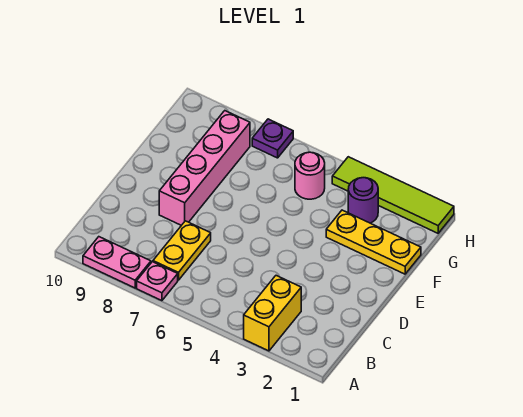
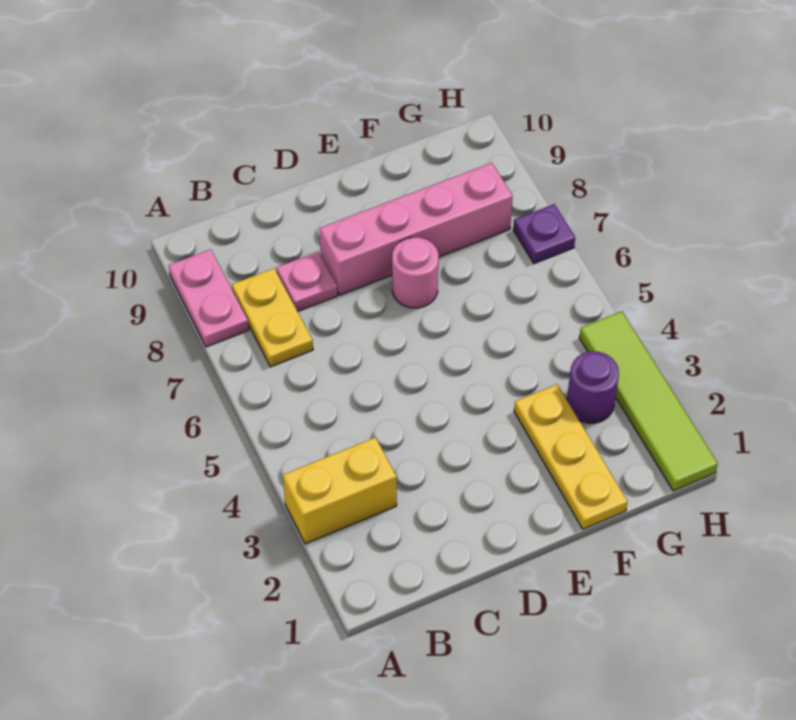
pink 1x1 plate [137,262,178,301] -> pink 1x1 plate moved to [276,252,338,312]
yellow 1x2 plate [153,221,211,280] -> yellow 1x2 plate turned to [232,268,313,367]
pink 1x1 round brick [295,152,325,199] -> pink 1x1 round brick moved to [392,237,439,308]

